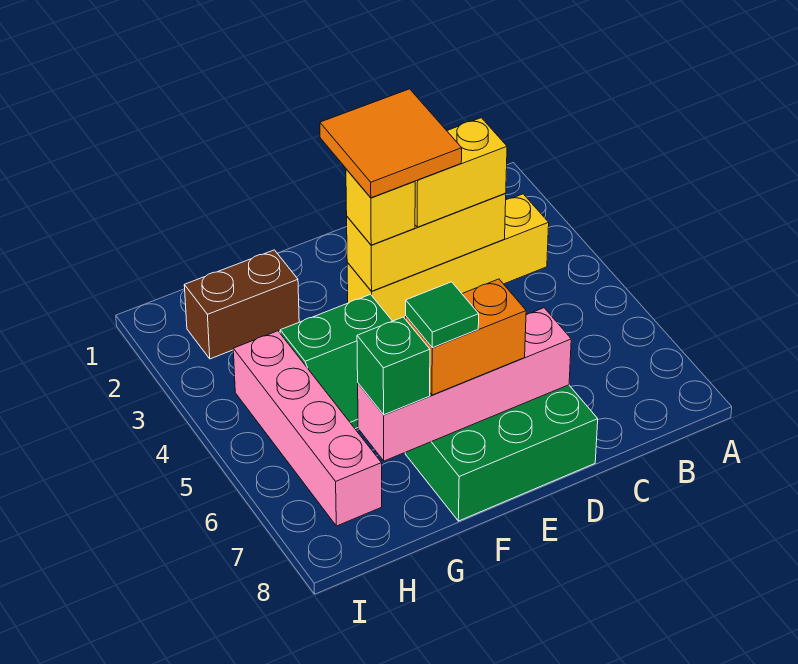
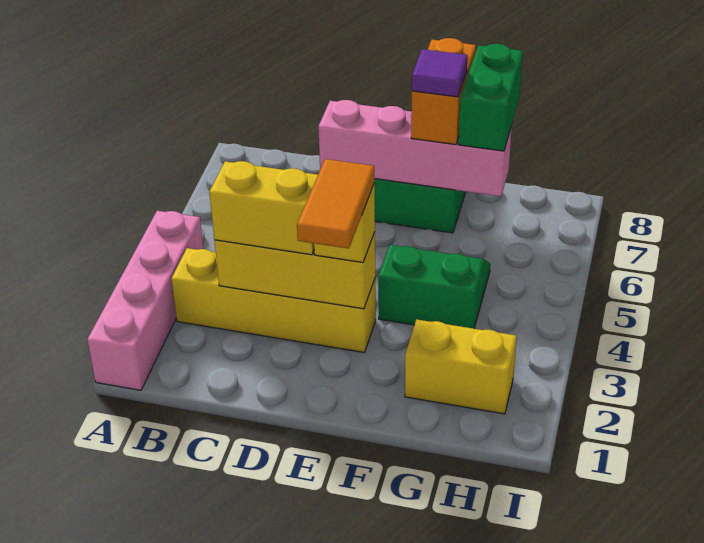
orange 2x2 tile [320,89,462,198] -> orange 1x2 tile [297,159,374,249]
orange 1x2 brick [406,279,526,395] -> orange 1x2 brick turned to [411,38,476,145]
green 1x1 tile [406,282,479,348] -> purple 1x1 tile [412,49,467,97]
brown 1x2 brick [184,250,299,359] -> yellow 1x2 brick [405,319,517,414]
green 1x1 brick [357,317,430,415] -> green 1x2 brick [459,44,523,151]
pink 1x4 brick [233,331,382,526] -> pink 1x4 brick moved to [87,211,204,390]

